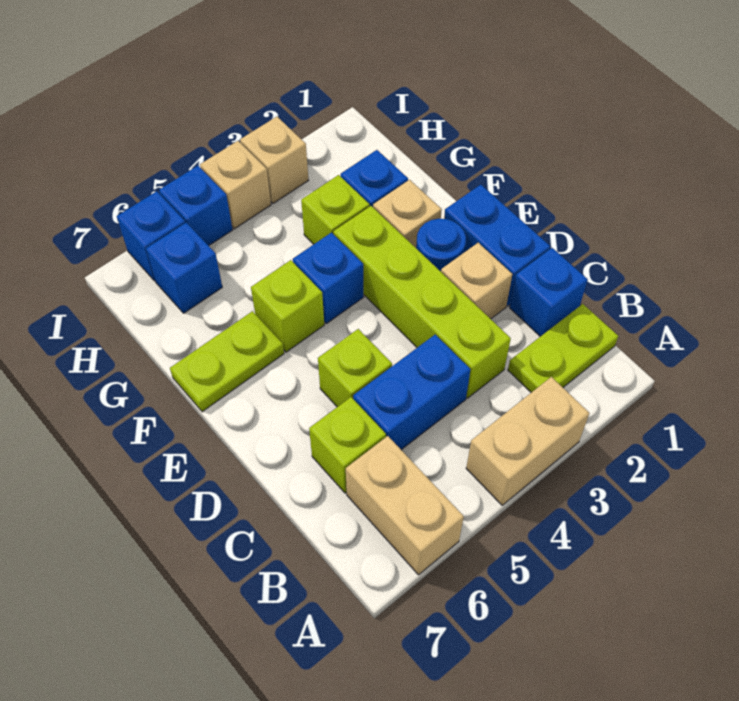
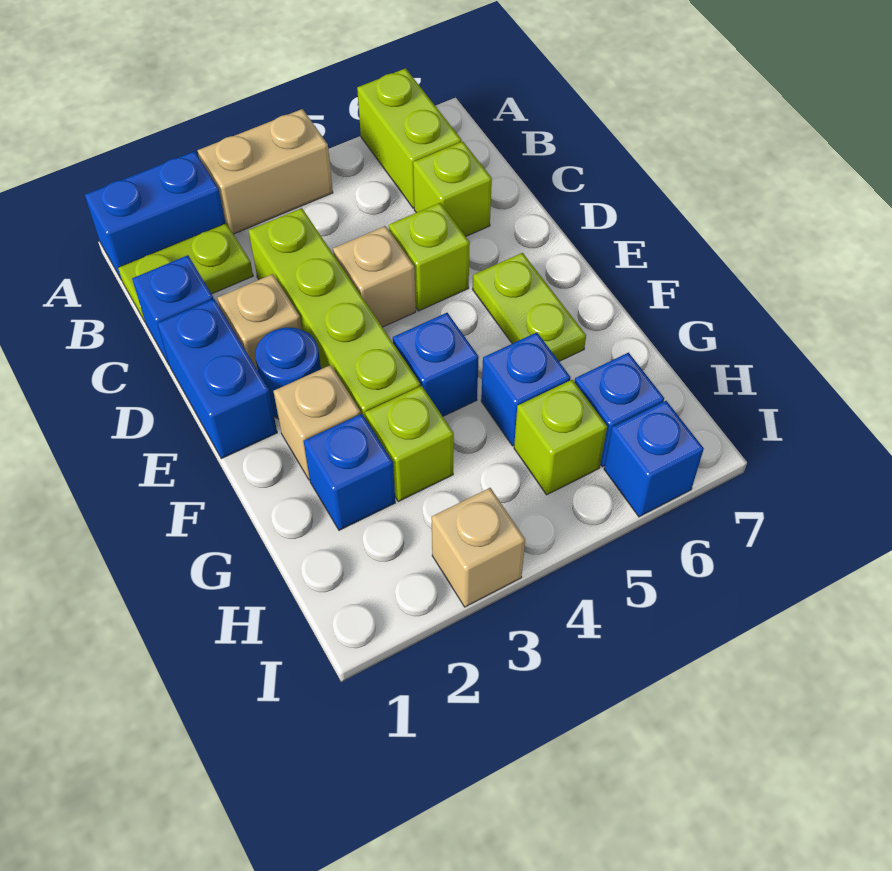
tan 1x2 brick [346,436,464,575] -> lime 1x2 brick [357,68,461,208]
blue 1x2 brick [353,335,470,450] -> blue 1x2 brick moved to [85,151,225,280]
lime 1x1 brick [251,260,324,352] -> lime 1x1 brick moved to [514,380,607,495]
lime 1x2 plate [170,311,284,412] -> lime 1x2 plate turned to [472,253,586,361]
tan 1x1 brick [200,141,271,229] -> tan 1x1 brick moved to [333,226,416,327]
blue 1x1 brick [159,166,233,246] -> blue 1x1 brick moved to [481,332,571,446]

